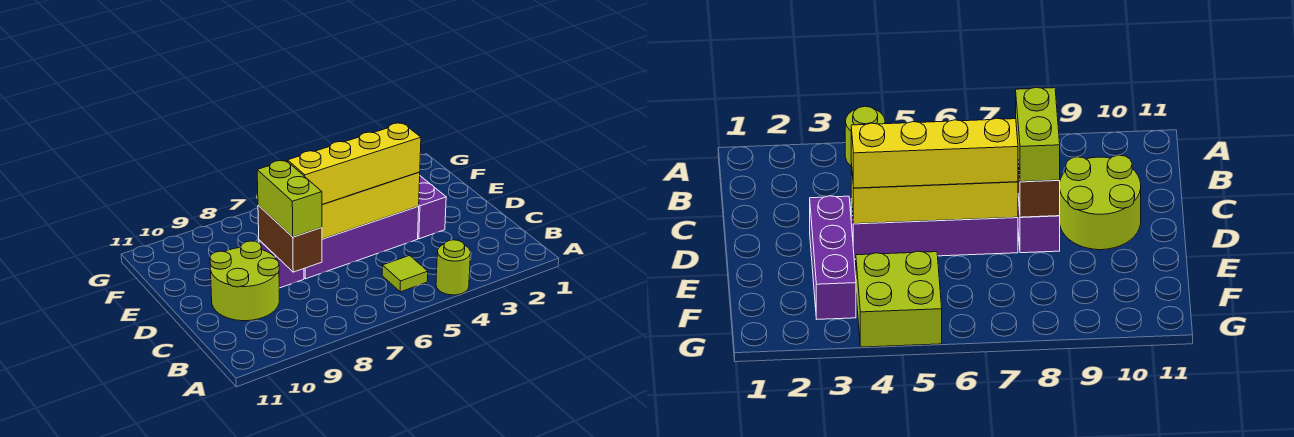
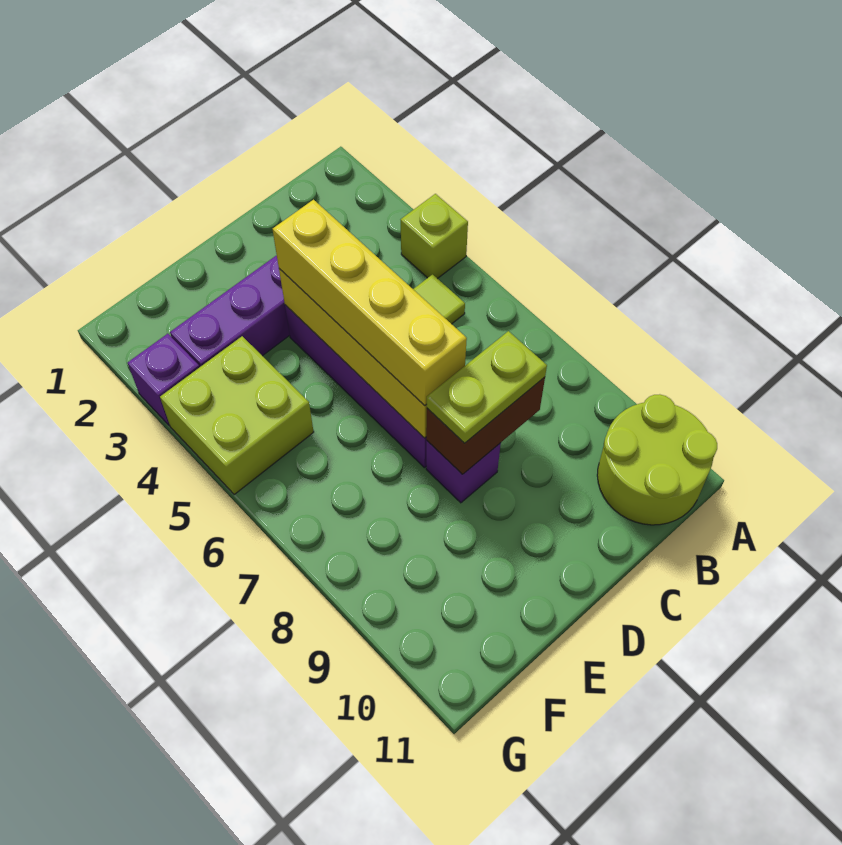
lime 1x1 round brick [436,240,471,295] -> lime 1x1 brick [401,194,468,279]
lime 1x2 brick [257,161,322,237] -> lime 1x2 plate [426,331,547,443]
lime 2x2 round brick [210,241,280,321] -> lime 2x2 round brick moved to [597,394,717,525]
none -> purple 1x1 brick [128,334,199,425]

